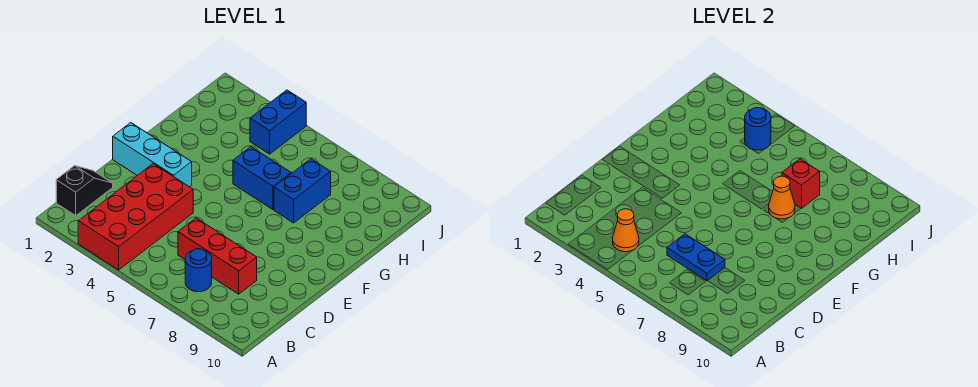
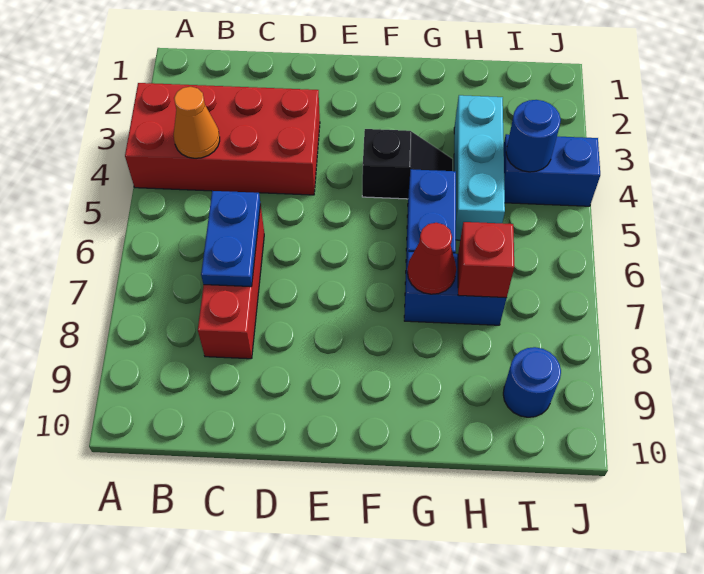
black 1x2 slope [56,166,113,216] -> black 1x2 slope moved to [362,129,453,199]
blue 1x1 round brick [185,249,212,292] -> blue 1x1 round brick moved to [503,347,561,417]
cyan 1x3 brick [113,123,192,187] -> cyan 1x3 brick moved to [454,95,505,240]
orange 1x1 cone [769,176,795,219] -> red 1x1 cone [407,223,456,294]

